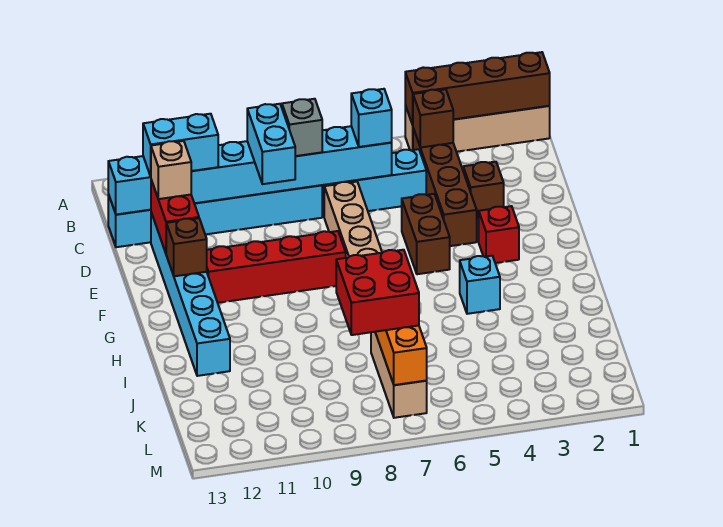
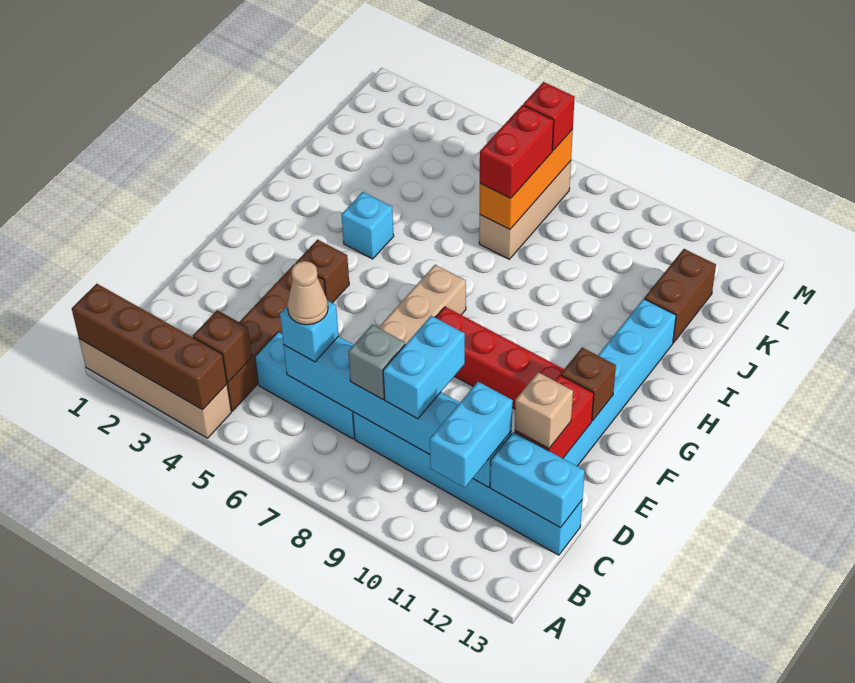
none -> tan 1x1 cone [287,261,328,325]
cyan 1x2 brick [143,114,218,176] -> cyan 1x2 brick turned to [430,382,513,488]
brown 1x1 brick [463,162,504,219] -> brown 1x1 brick moved to [295,240,349,303]
brown 1x2 brick [402,194,450,274] -> brown 1x2 brick moved to [644,249,716,343]
red 1x1 brick [479,206,519,263] -> red 1x1 brick moved to [523,82,575,150]
red 2x2 brick [336,250,419,335] -> red 1x2 brick [480,105,554,198]

